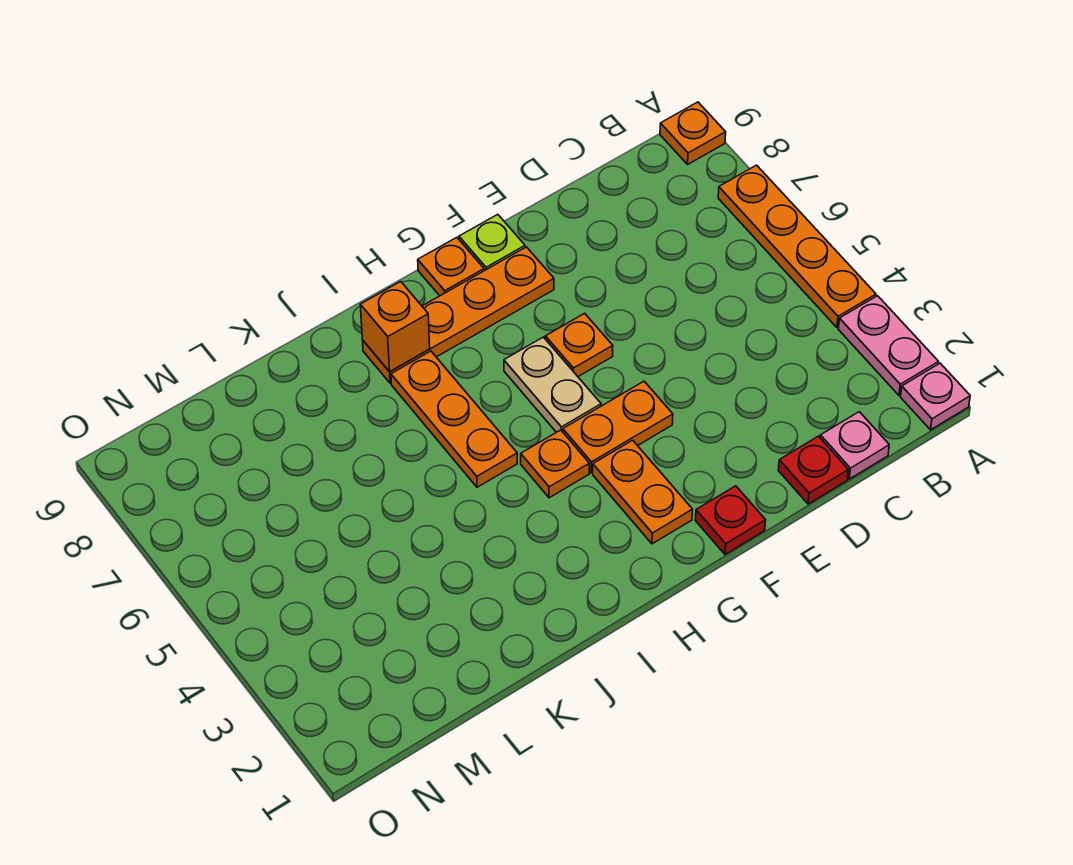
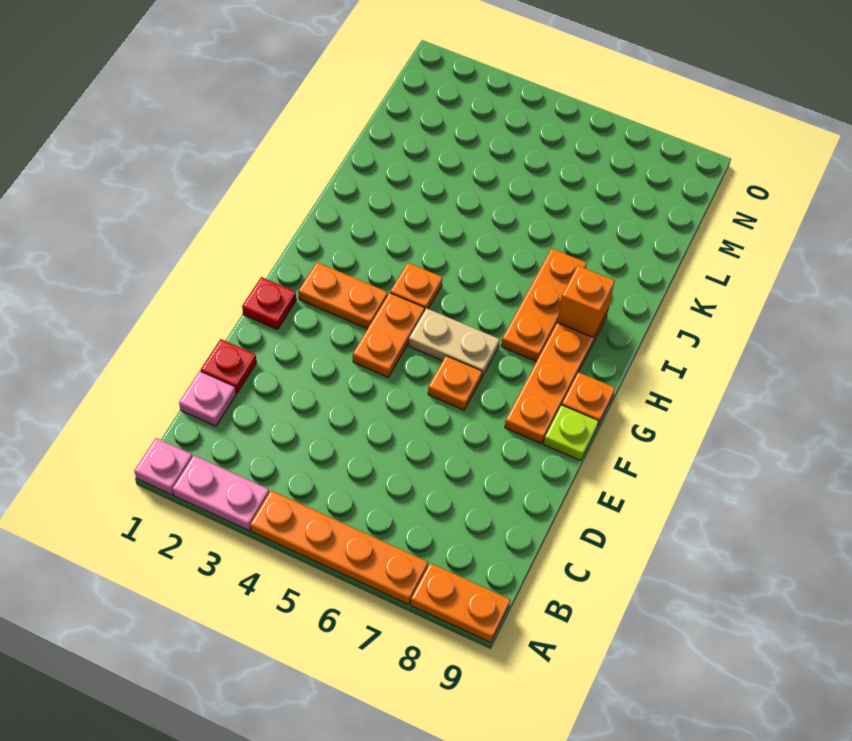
orange 1x1 plate [660,102,726,164] -> orange 1x2 plate [411,563,510,643]
orange 1x3 plate [391,351,517,487] -> orange 1x3 plate turned to [501,249,587,362]

